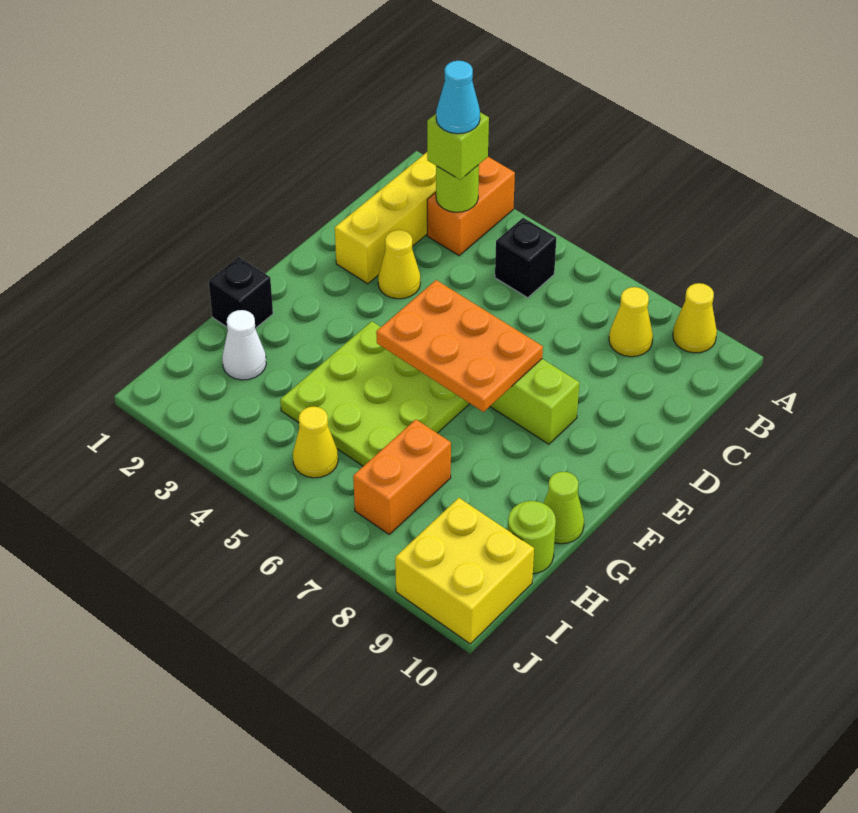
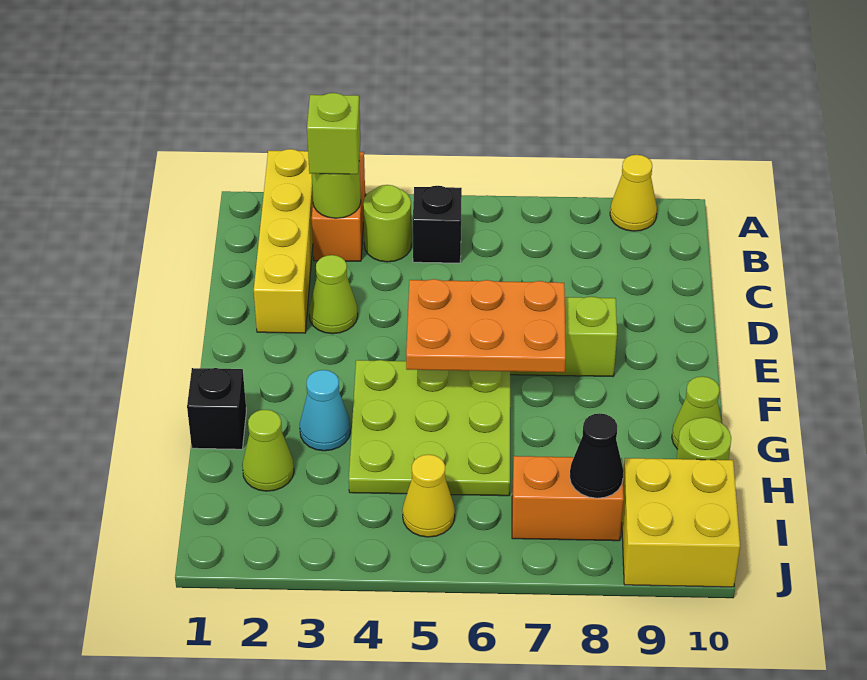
cyan 1x1 cone [436,61,480,134] -> cyan 1x1 cone moved to [300,370,350,451]
none -> lime 1x1 round brick [363,185,411,262]
yellow 1x1 cone [609,287,653,357] -> none
yellow 1x1 cone [378,230,420,299] -> lime 1x1 cone [309,255,358,334]
white 1x1 cone [222,310,266,380] -> lime 1x1 cone [242,410,294,491]
orange 1x2 brick [353,420,451,534] -> orange 1x2 brick turned to [512,456,624,541]
none -> black 1x1 cone [570,413,624,498]

